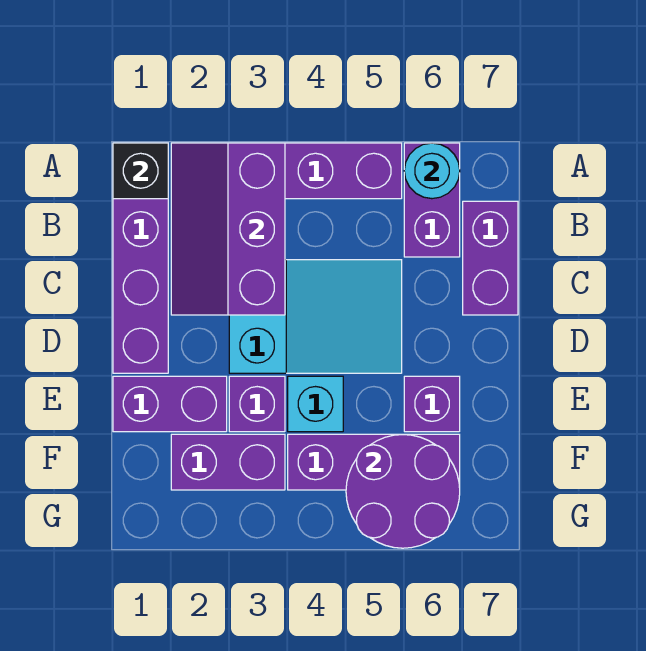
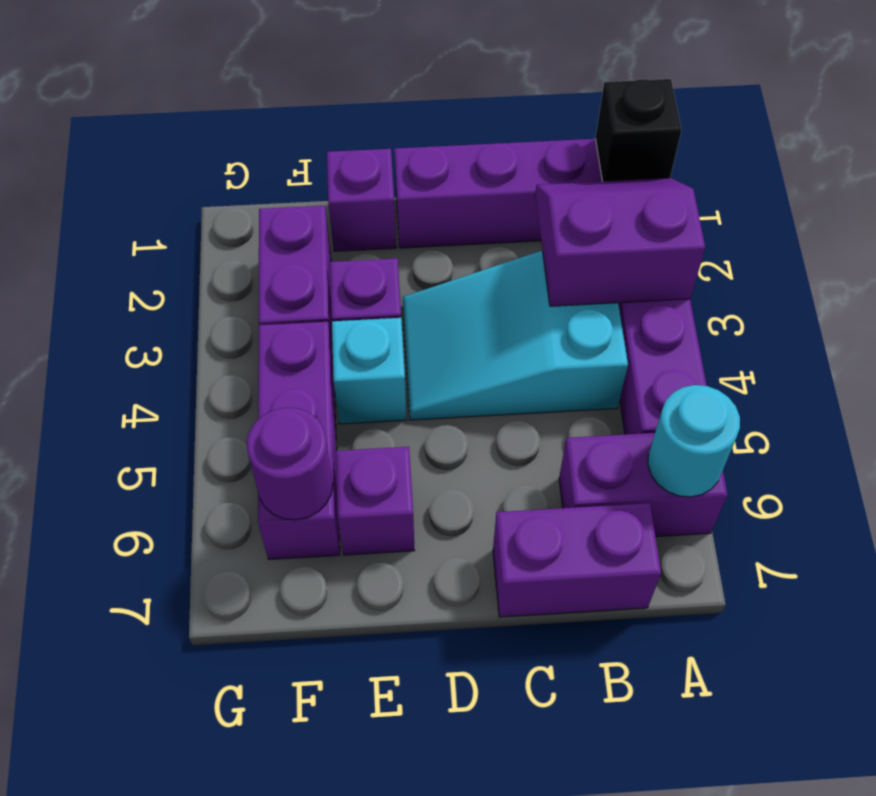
purple 2x3 slope [171,143,285,315] -> purple 2x2 slope [535,178,705,306]
cyan 2x3 slope [229,260,402,373] -> cyan 2x3 slope turned to [403,251,628,420]
purple 1x2 brick [113,376,227,432] -> purple 1x1 brick [327,149,396,251]
purple 2x2 round brick [346,435,460,548] -> purple 1x1 round brick [247,408,333,520]

